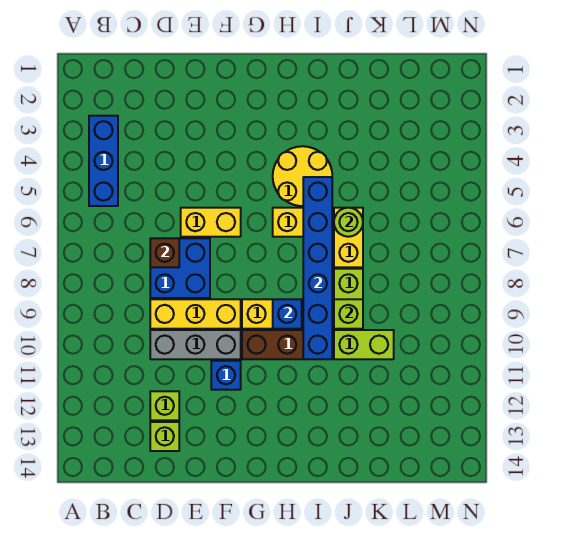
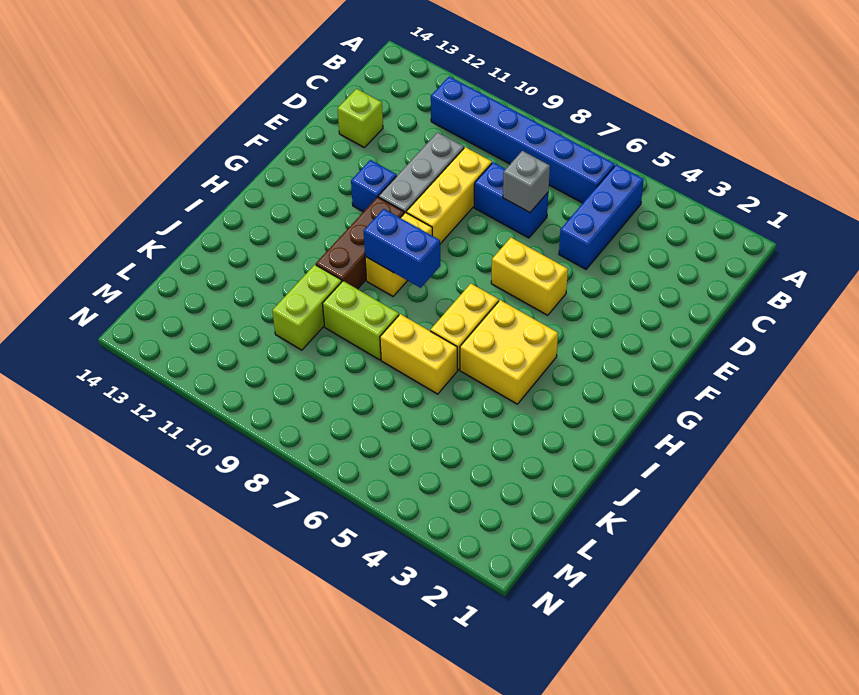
blue 1x3 brick [89,116,118,206] -> blue 1x3 brick turned to [559,164,644,269]
blue 2x2 brick [150,238,210,298] -> blue 1x2 brick [474,162,548,238]
brown 1x1 brick [150,238,179,267] -> grey 1x1 brick [503,151,550,213]
lime 1x1 brick [150,391,179,420] -> none
yellow 1x2 brick [181,208,241,237] -> yellow 1x2 brick turned to [491,238,568,315]
yellow 2x2 round brick [273,146,332,206] -> yellow 2x2 brick [460,300,558,404]
blue 1x1 brick [273,299,302,329] -> blue 1x2 brick [364,209,440,288]
blue 1x6 brick [303,177,332,359] -> blue 1x6 brick moved to [431,77,615,203]
lime 1x1 round brick [334,208,363,237] -> none
lime 1x1 brick [334,299,363,329] -> none

